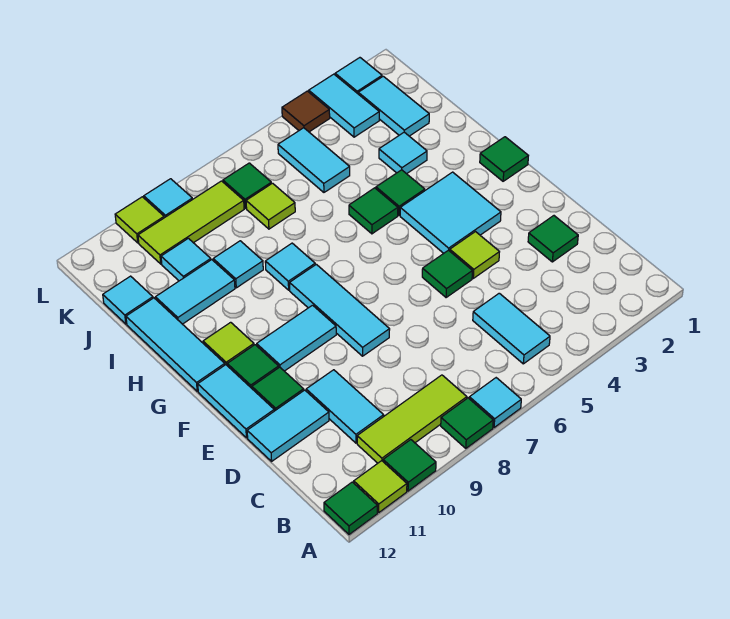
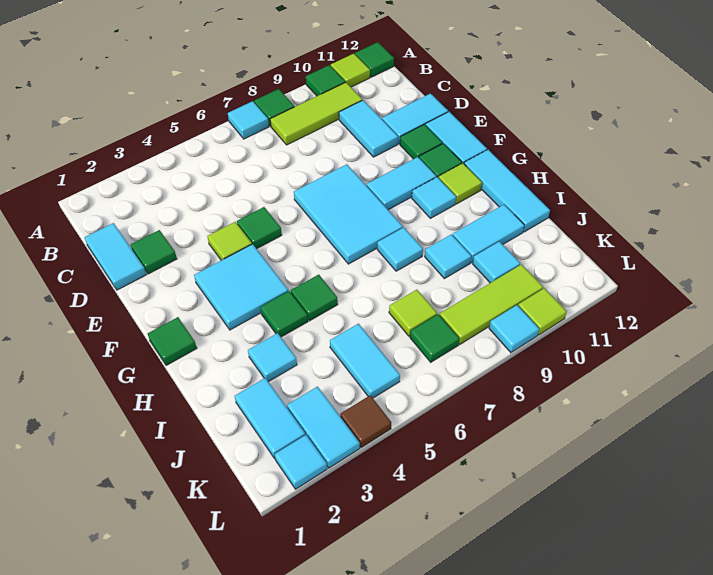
cyan 1x2 tile [473,293,550,364] -> cyan 1x2 tile moved to [84,223,146,290]
cyan 1x3 tile [290,264,390,356] -> cyan 2x3 tile [294,164,403,264]
cyan 1x1 tile [103,276,153,324] -> cyan 1x1 tile moved to [412,177,456,218]

